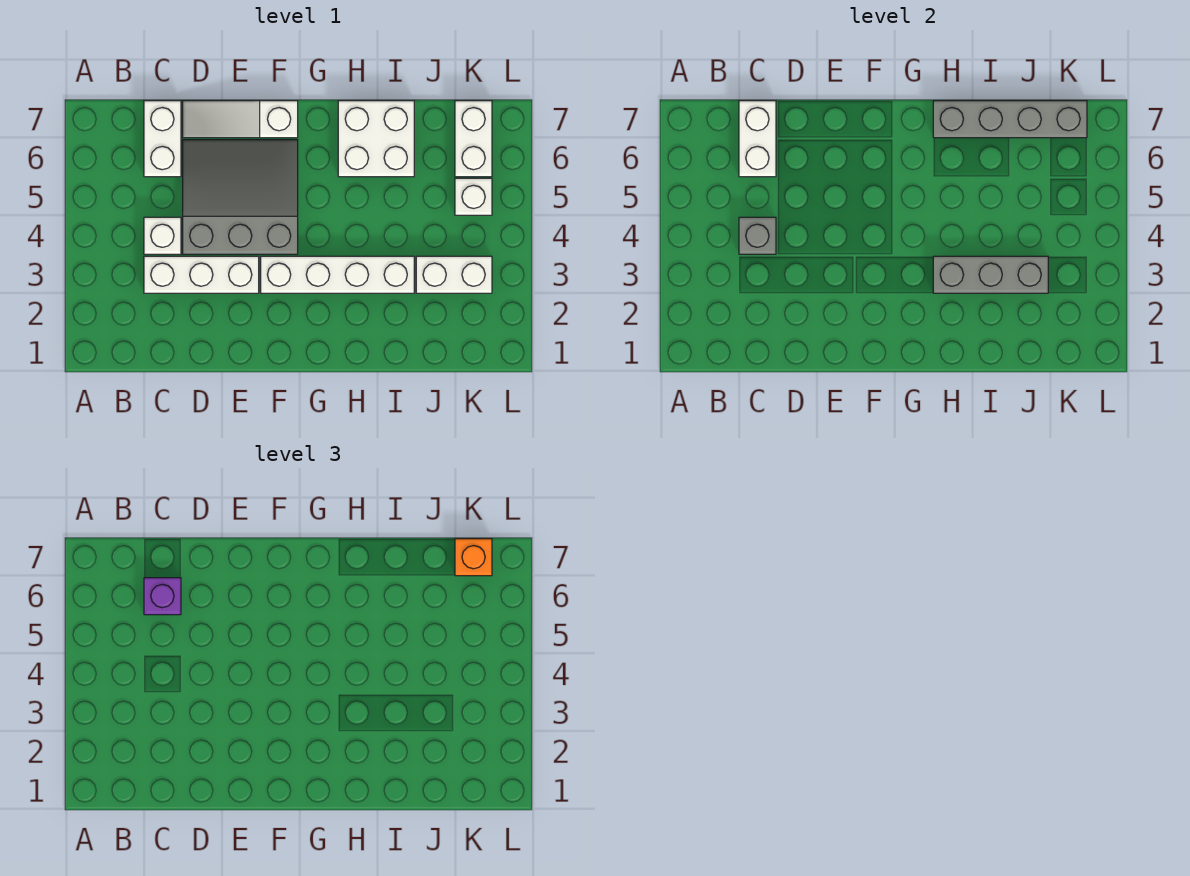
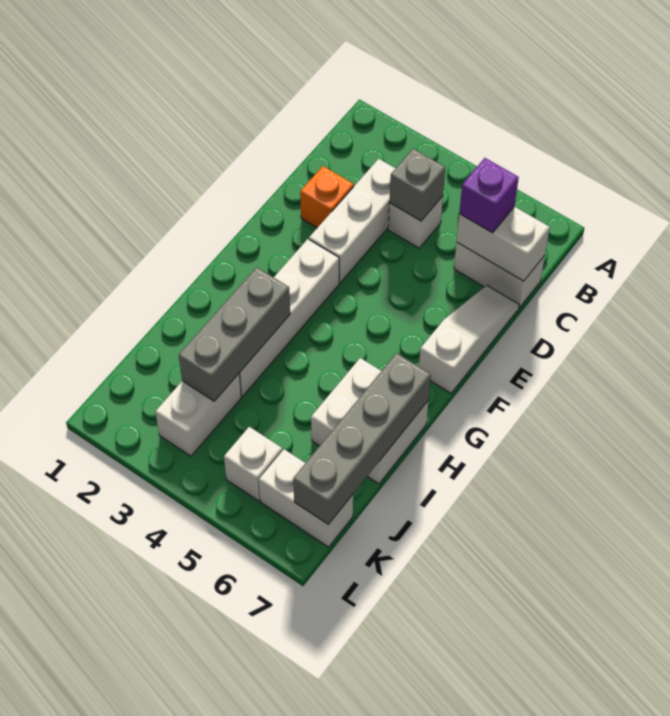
grey 3x3 slope [183,140,298,254] -> none
orange 1x1 brick [455,539,492,576] -> orange 1x1 brick moved to [300,166,354,228]

